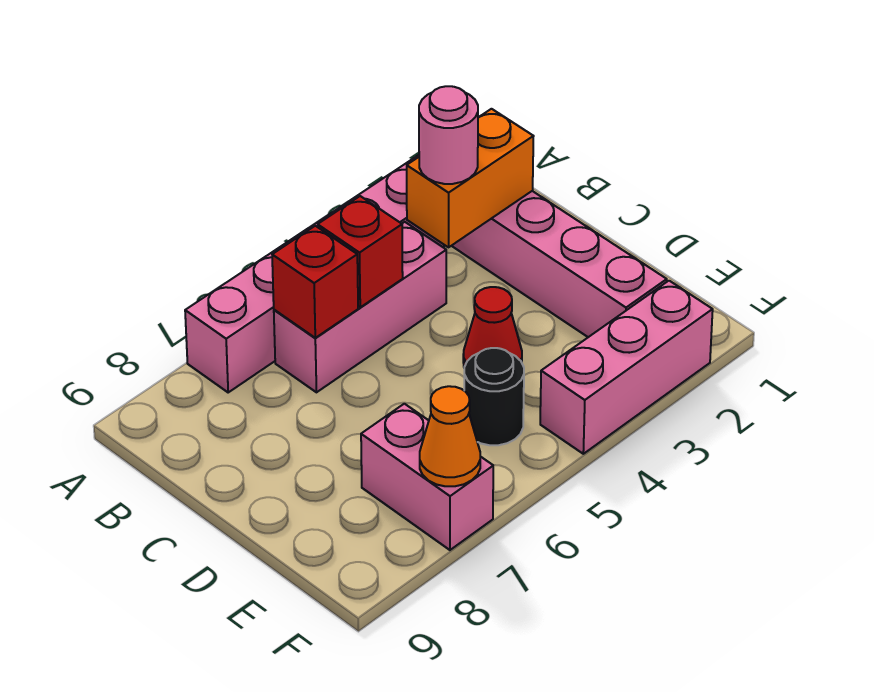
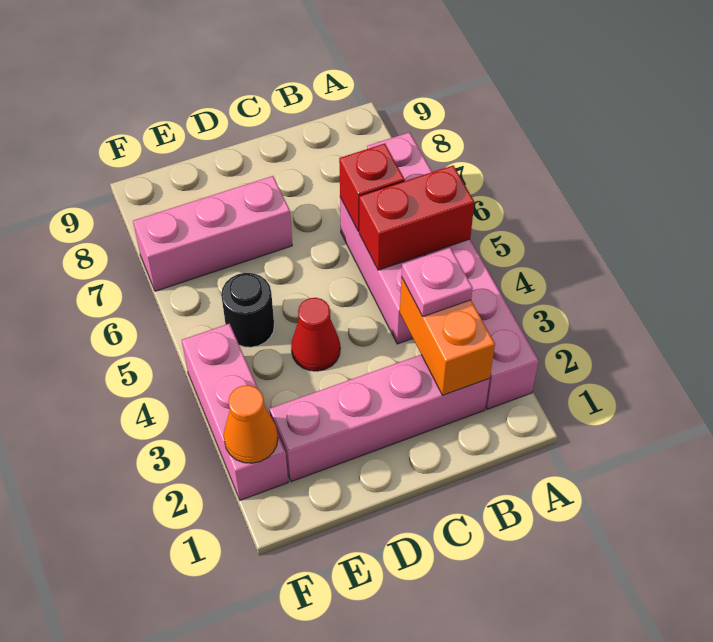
pink 1x1 round brick [419,86,478,184] -> pink 1x1 plate [401,248,473,317]
red 1x1 brick [318,196,403,307] -> red 1x2 brick [359,166,474,270]
pink 1x2 brick [361,404,493,550] -> pink 1x3 brick [133,176,292,291]
orange 1x1 cone [420,386,480,486] -> orange 1x1 cone moved to [224,385,278,463]

